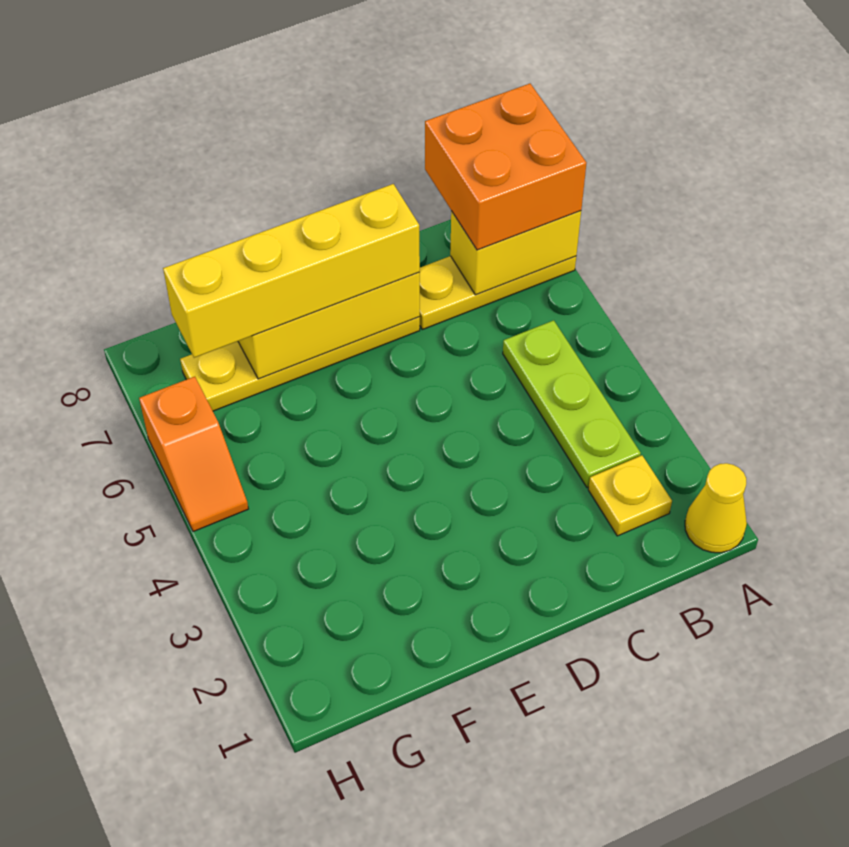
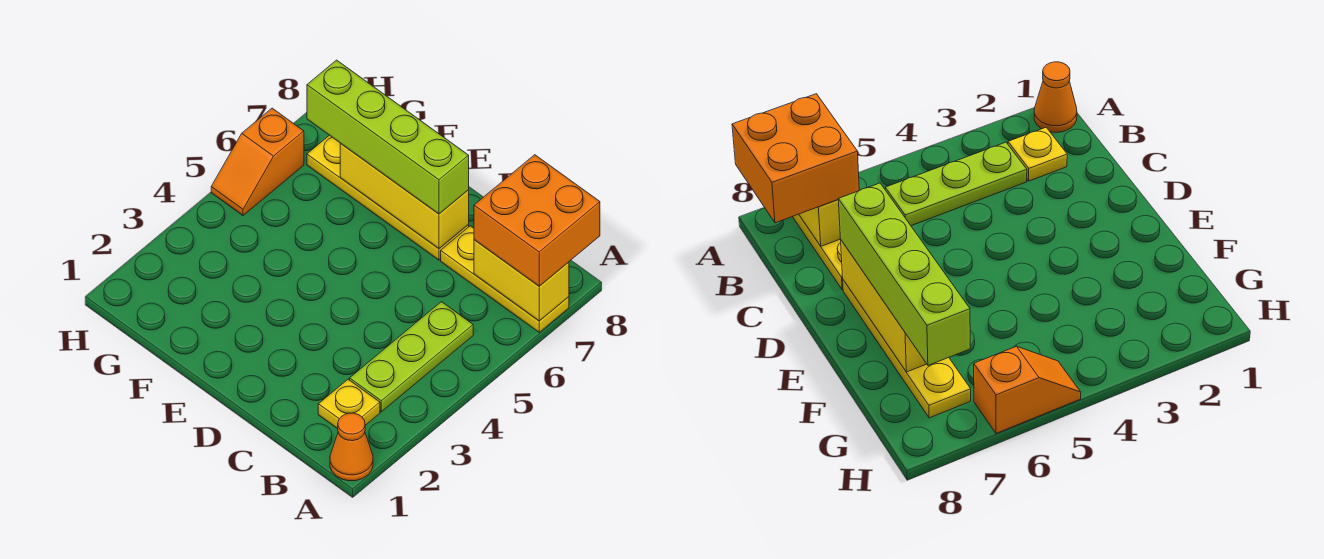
yellow 1x1 cone [685,463,747,553] -> orange 1x1 cone [330,413,373,481]
yellow 1x4 brick [163,184,420,358] -> lime 1x4 brick [307,60,469,214]

